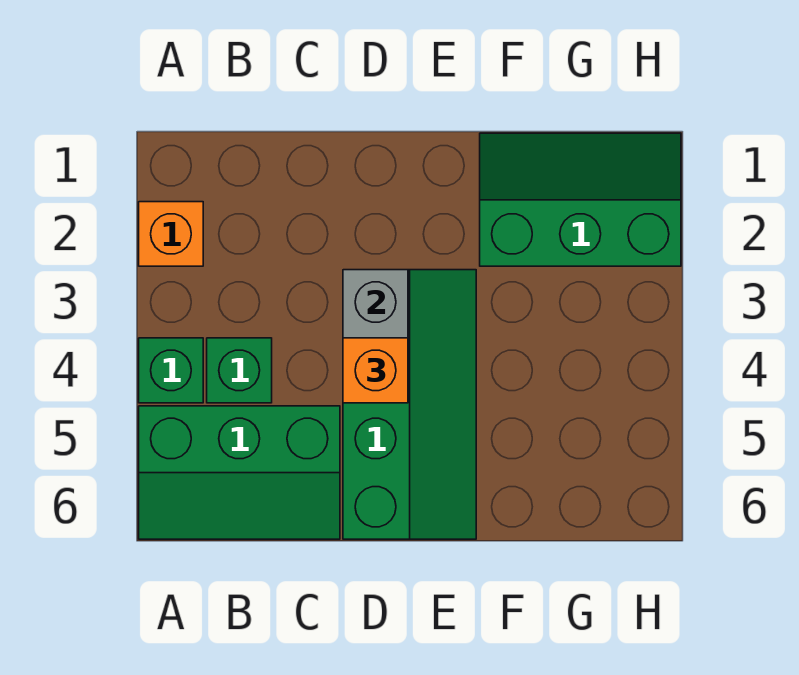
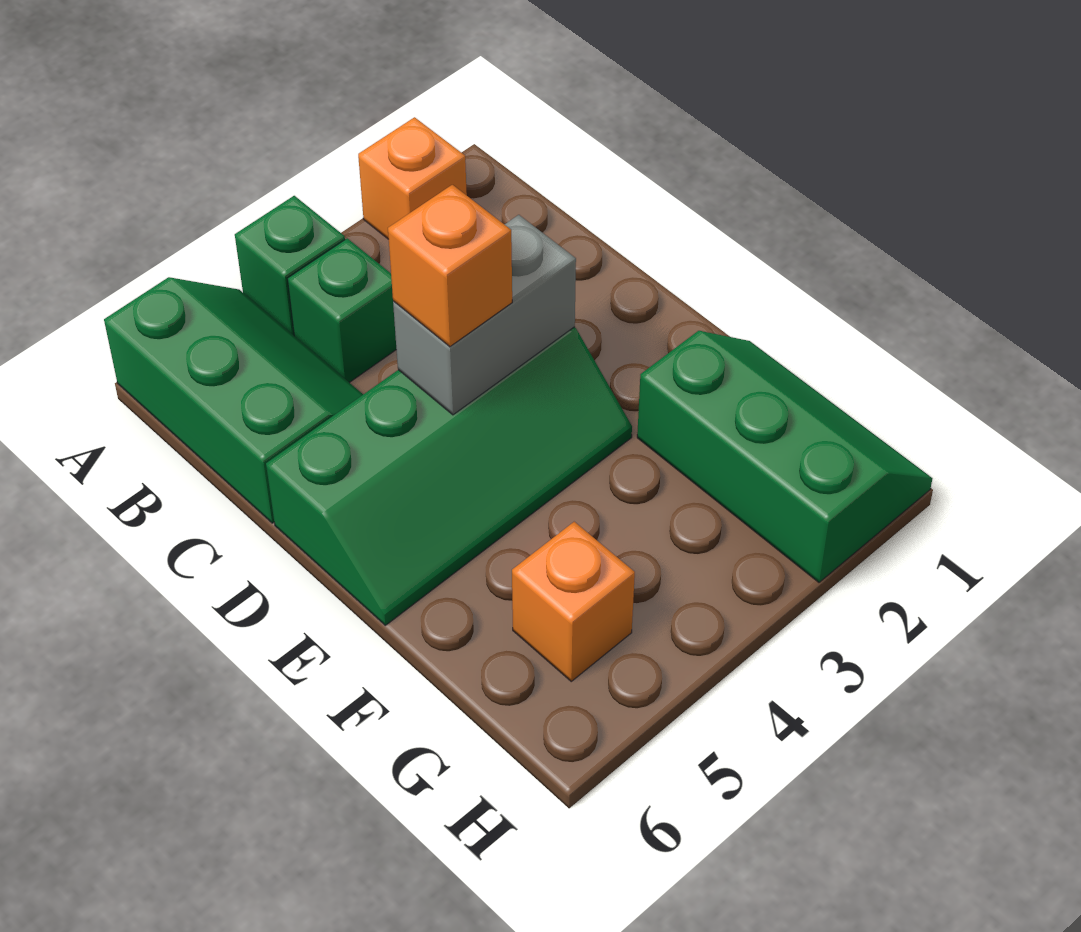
green 2x3 slope [139,406,340,539] -> green 2x3 slope turned to [104,277,363,523]
none -> orange 1x1 brick [512,522,635,681]

